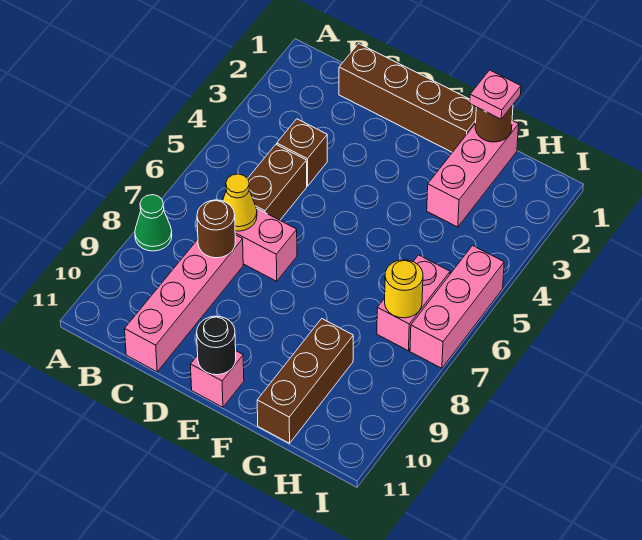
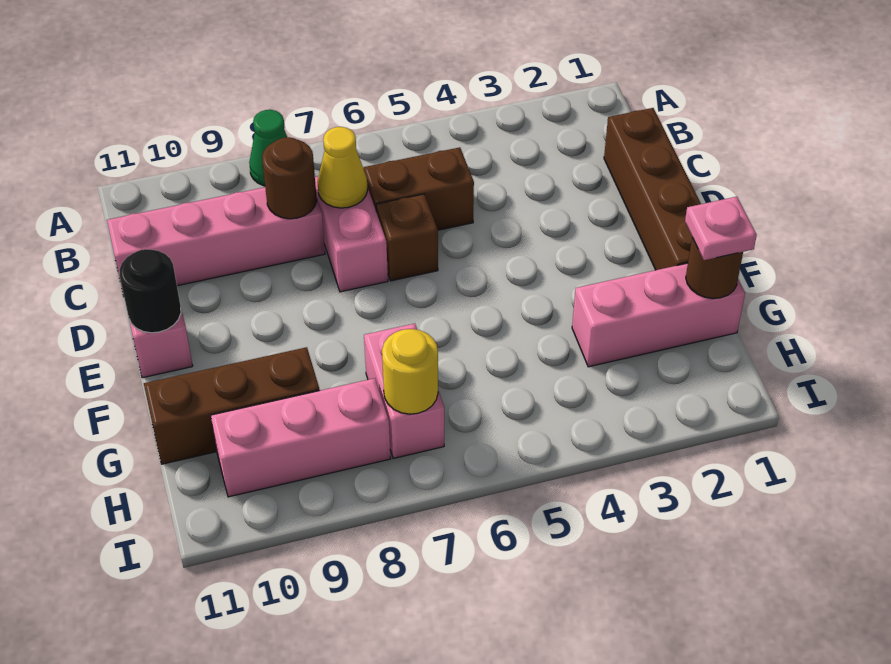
brown 1x1 brick [277,119,327,186] -> brown 1x1 brick moved to [376,194,438,281]
pink 1x2 brick [377,255,450,351] -> pink 1x2 brick turned to [364,323,444,458]
pink 1x3 brick [410,246,504,368] -> pink 1x3 brick moved to [211,378,391,497]

